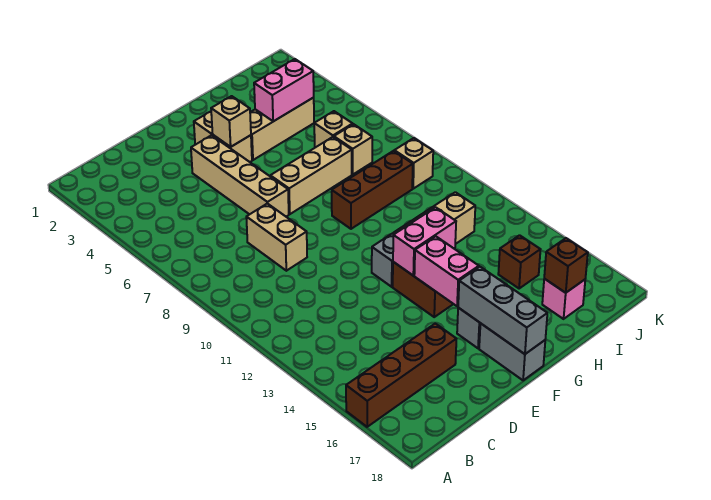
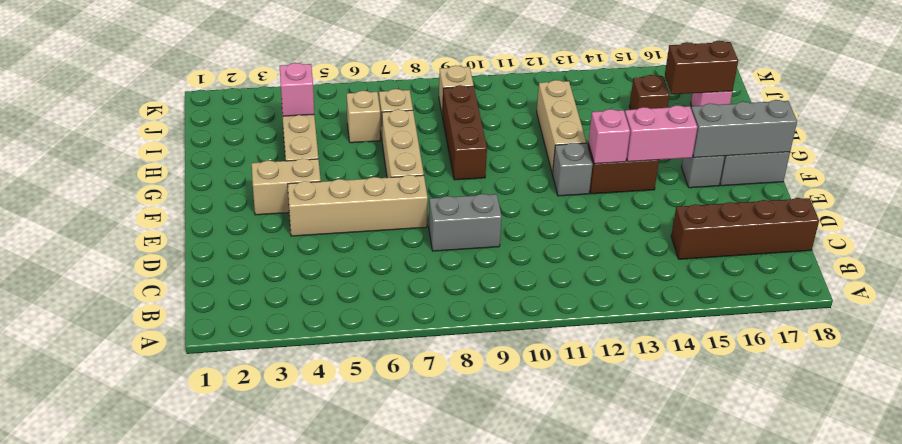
brown 1x4 brick [346,324,456,427] -> brown 1x4 brick turned to [671,198,819,259]
tan 1x2 brick [246,204,307,271] -> grey 1x2 brick [429,194,502,251]
tan 1x1 brick [211,96,251,147] -> none
pink 1x2 brick [393,207,456,275] -> pink 1x1 brick [588,109,630,164]
pink 1x2 brick [254,59,314,121] -> pink 1x1 brick [280,63,314,116]
brown 1x1 brick [544,238,588,293] -> brown 1x2 brick [665,41,738,94]

